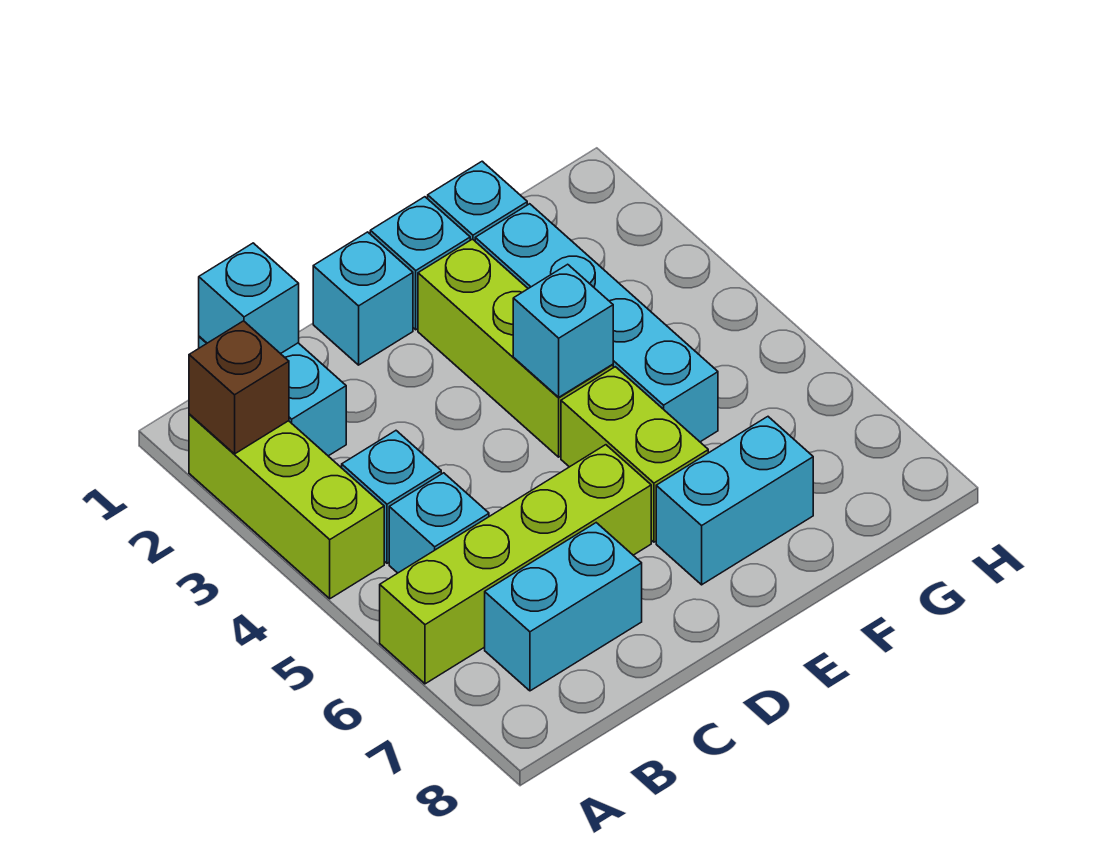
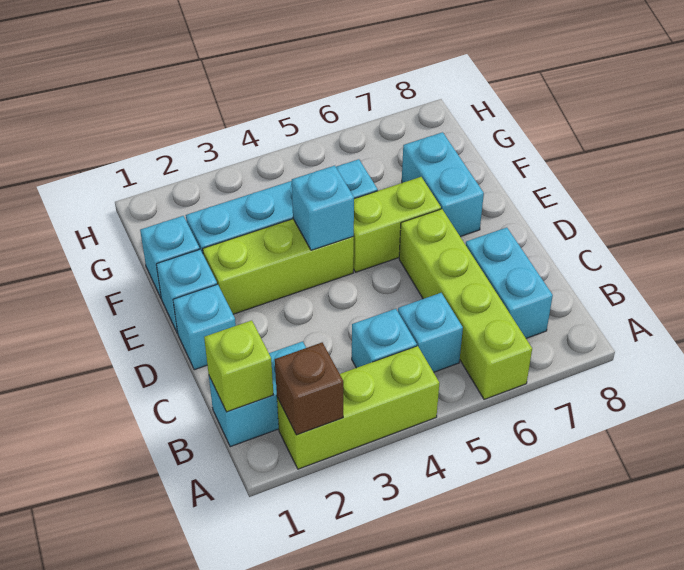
cyan 1x1 brick [199,243,299,354] -> lime 1x1 brick [204,320,273,412]

